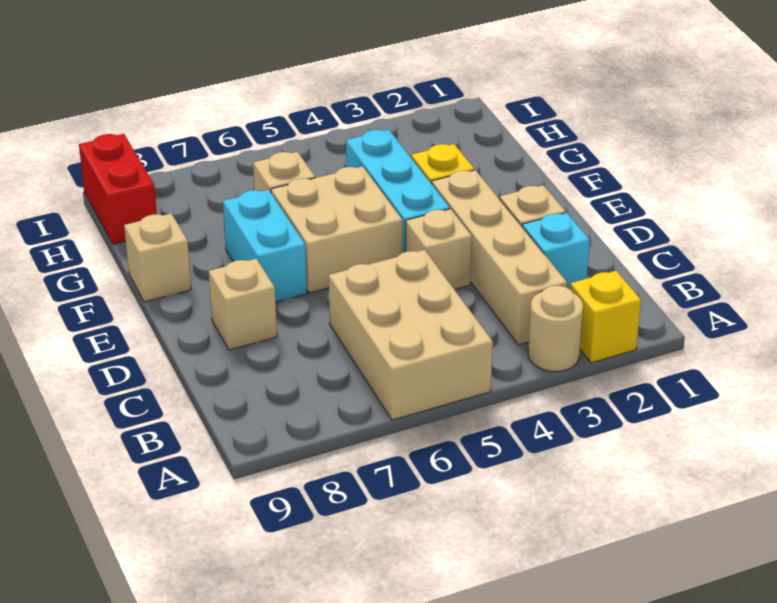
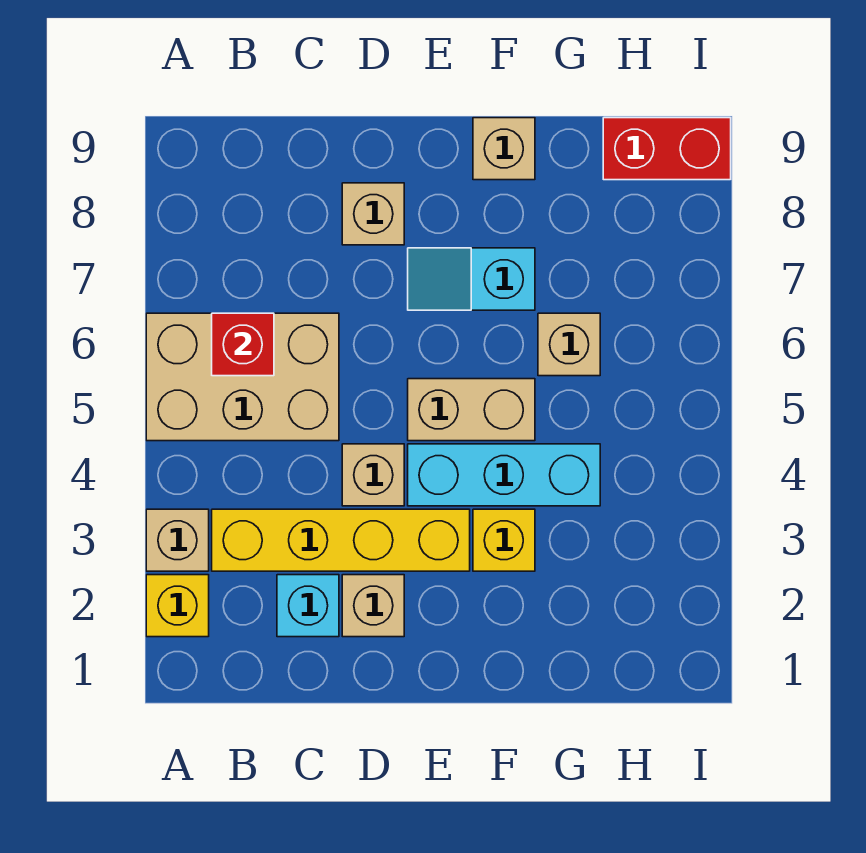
tan 1x1 round brick [528,286,583,372] -> tan 1x1 brick [146,509,209,571]
tan 1x4 brick [432,170,567,345] -> yellow 1x4 brick [212,509,470,571]
none -> red 1x1 brick [212,313,274,376]
tan 2x2 brick [271,166,402,293] -> tan 1x2 brick [408,379,535,441]
cyan 1x2 brick [223,190,307,302] -> cyan 1x2 slope [408,248,535,310]

